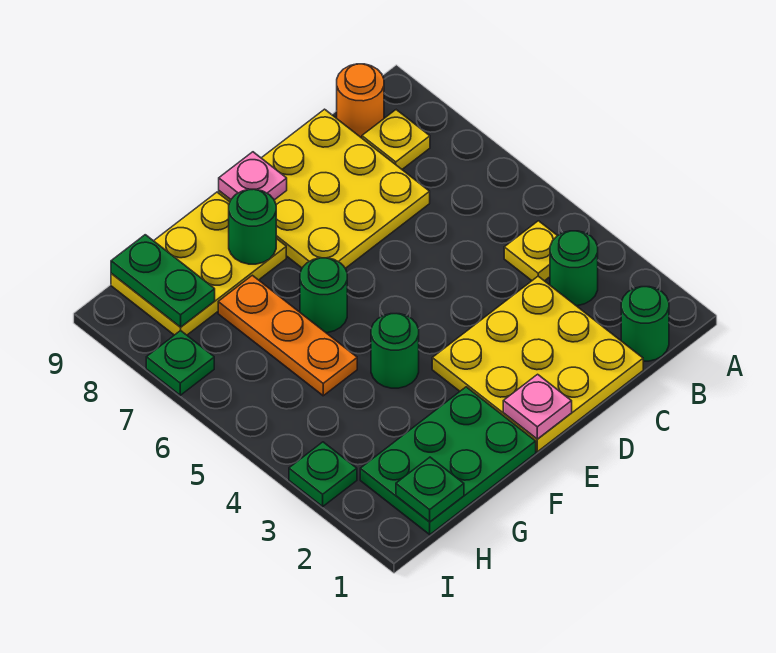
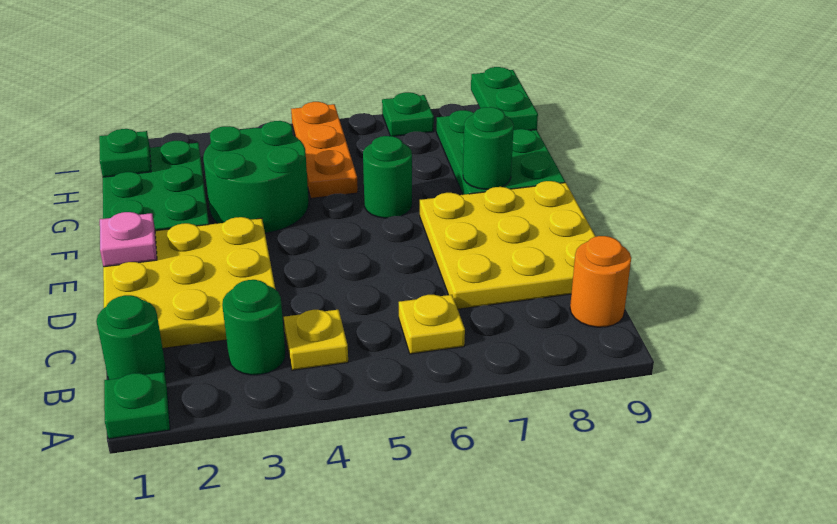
yellow 1x1 plate [362,110,430,169] -> yellow 1x1 plate moved to [399,295,465,354]
pink 1x1 plate [219,152,287,200] -> none
green 1x1 round brick [371,314,419,388] -> green 2x2 round brick [203,121,309,233]
yellow 2x3 plate [111,192,286,335] -> green 2x3 plate [436,110,565,195]
orange 1x3 plate [218,275,357,396] -> orange 1x3 plate turned to [291,102,358,198]
green 1x2 plate [111,235,215,327] -> green 1x2 plate turned to [471,67,538,130]
green 1x1 plate [289,442,357,506] -> green 1x1 plate moved to [104,372,170,439]

